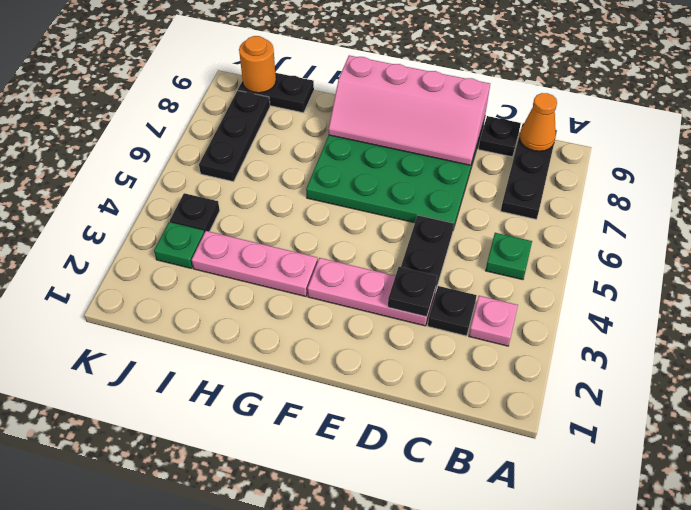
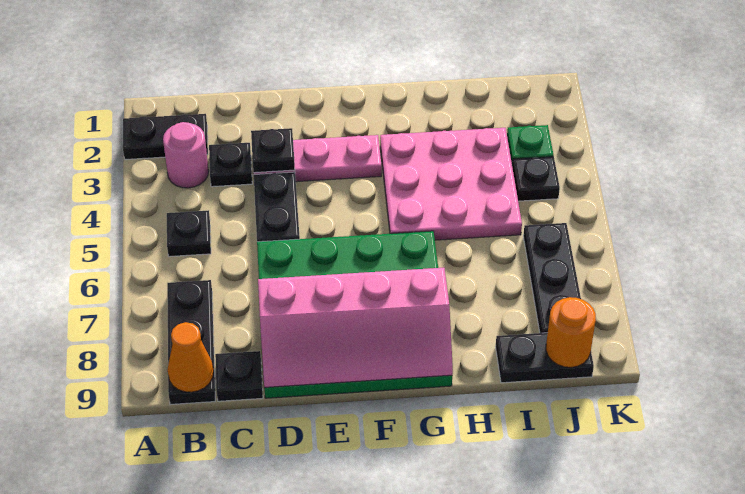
none -> black 1x2 plate [123,114,208,160]
pink 1x1 plate [469,296,518,346] -> pink 1x1 round brick [163,122,209,188]
green 1x1 plate [486,233,532,280] -> black 1x1 plate [167,210,211,257]
pink 2x4 slope [328,55,490,165] -> pink 2x4 slope turned to [258,268,453,387]
pink 1x3 plate [192,231,318,297] -> pink 3x3 plate [380,128,522,240]

